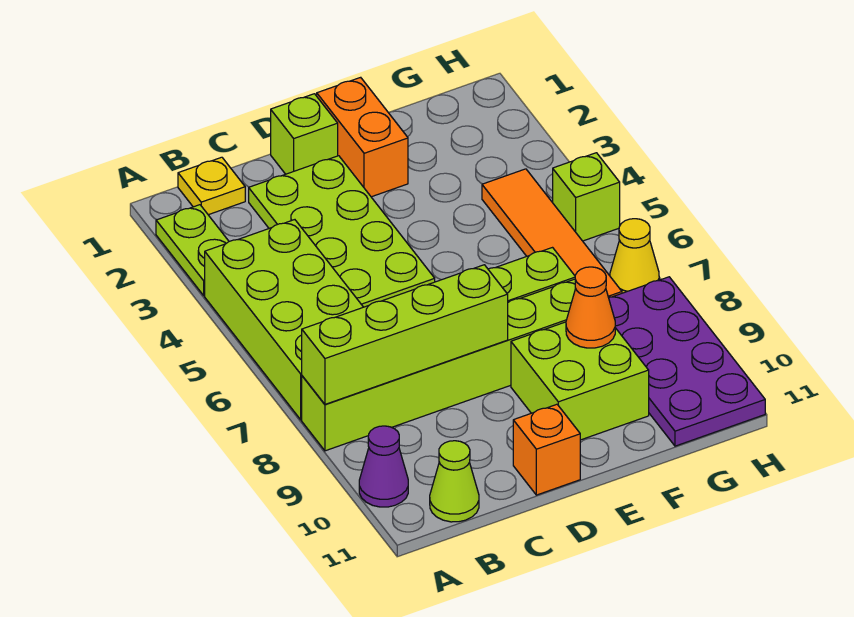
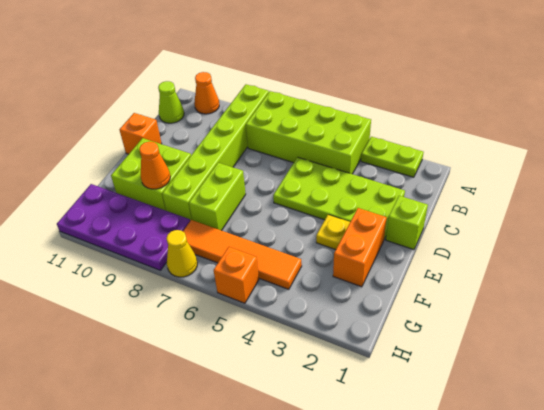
lime 1x4 brick [302,265,508,404] -> none
purple 1x1 cone [359,426,408,507] -> orange 1x1 cone [194,72,219,114]
yellow 1x1 plate [178,157,245,215] -> yellow 1x1 plate moved to [316,215,350,250]
orange 1x2 brick [317,77,408,197] -> orange 1x2 brick turned to [333,208,387,287]
lime 1x1 brick [553,153,620,241] -> orange 1x1 brick [214,247,259,303]

